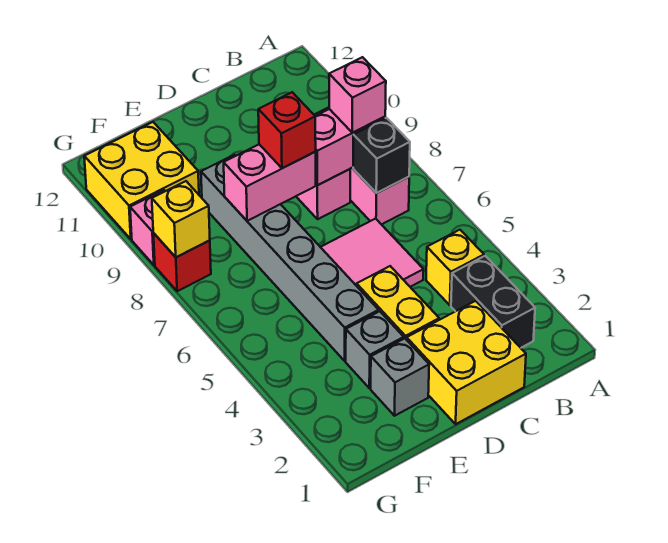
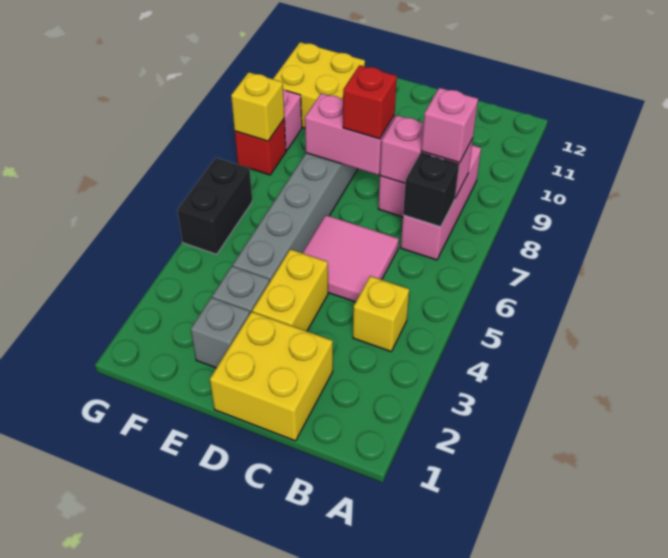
black 1x2 brick [451,256,535,348] -> black 1x2 brick moved to [177,158,252,254]

